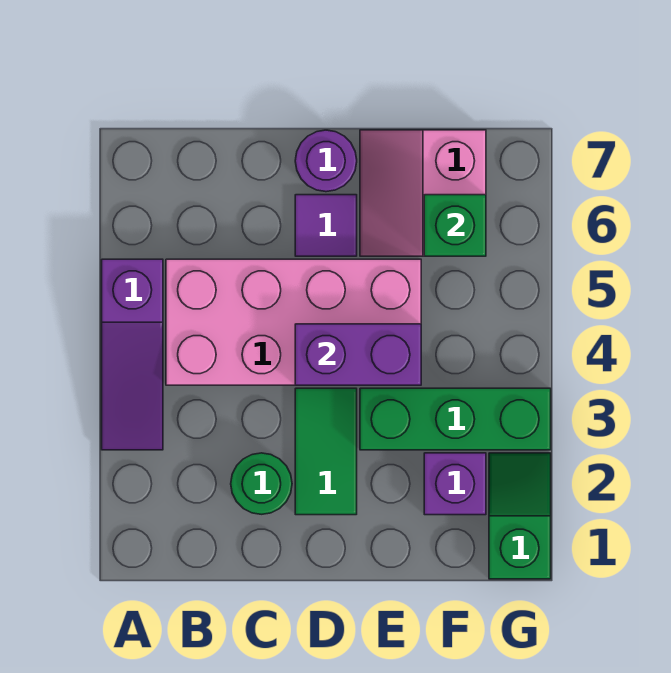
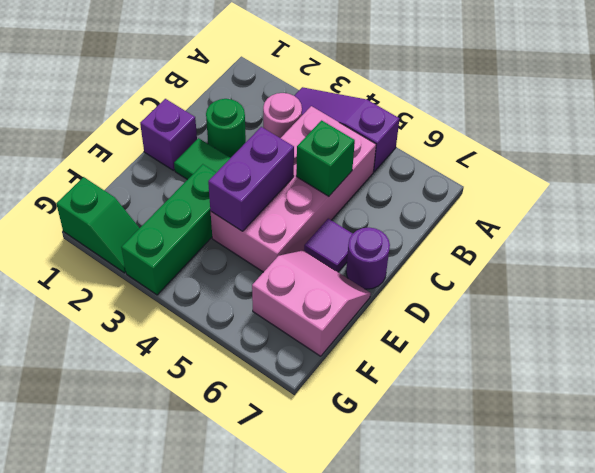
none -> pink 1x1 round brick [263,93,302,138]
purple 1x1 brick [424,453,486,515] -> purple 1x1 brick moved to [140,99,197,170]
green 1x1 brick [424,195,486,256] -> green 1x1 brick moved to [296,120,355,196]

